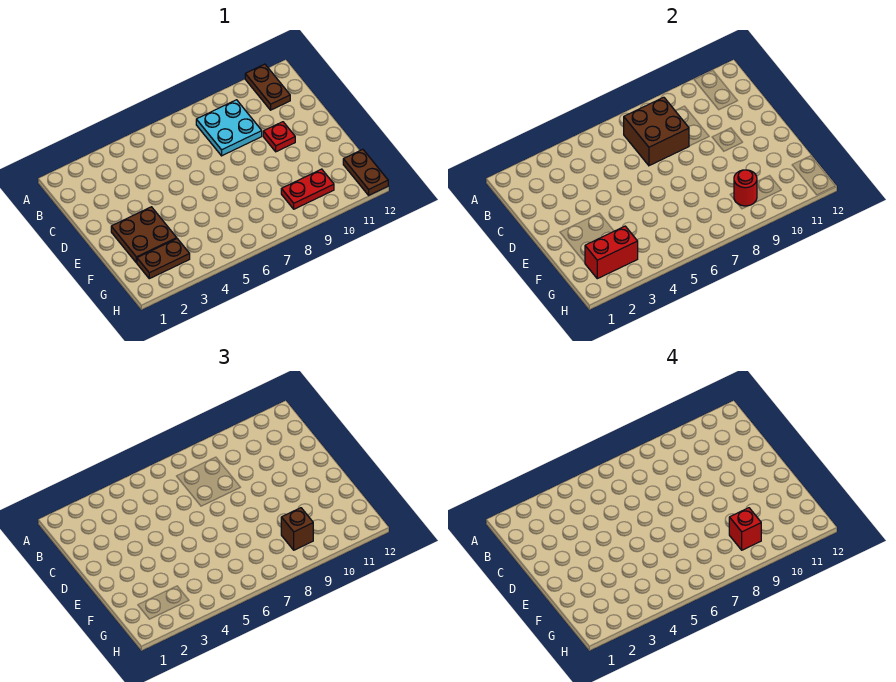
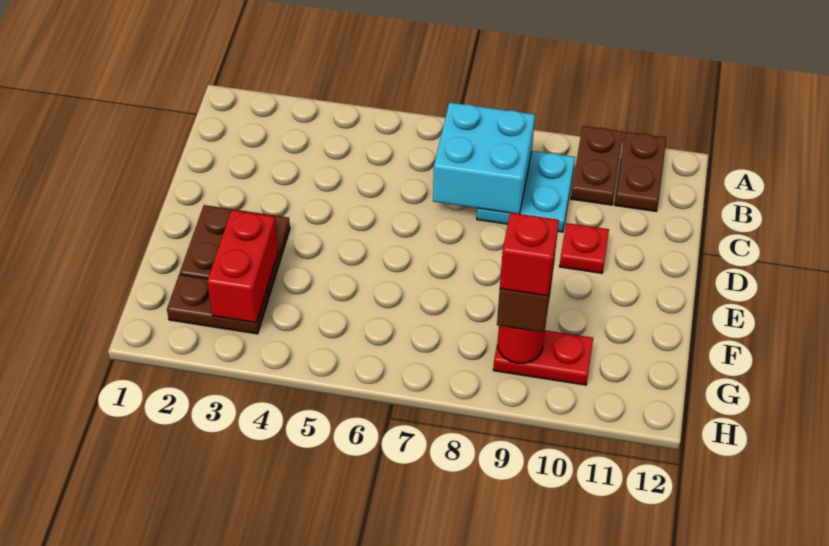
brown 2x2 brick [624,97,689,166] -> cyan 2x2 brick [433,103,535,214]
red 1x2 brick [585,226,638,279] -> red 1x2 brick turned to [207,210,278,323]
brown 1x2 plate [343,149,388,195] -> brown 1x2 plate moved to [571,126,623,205]

